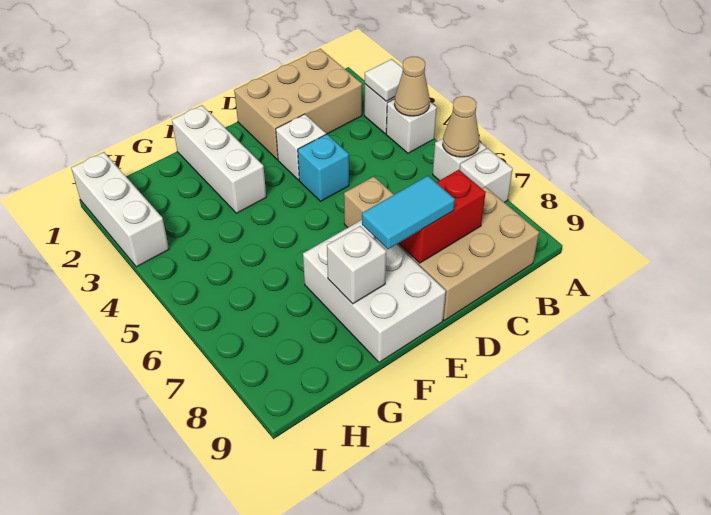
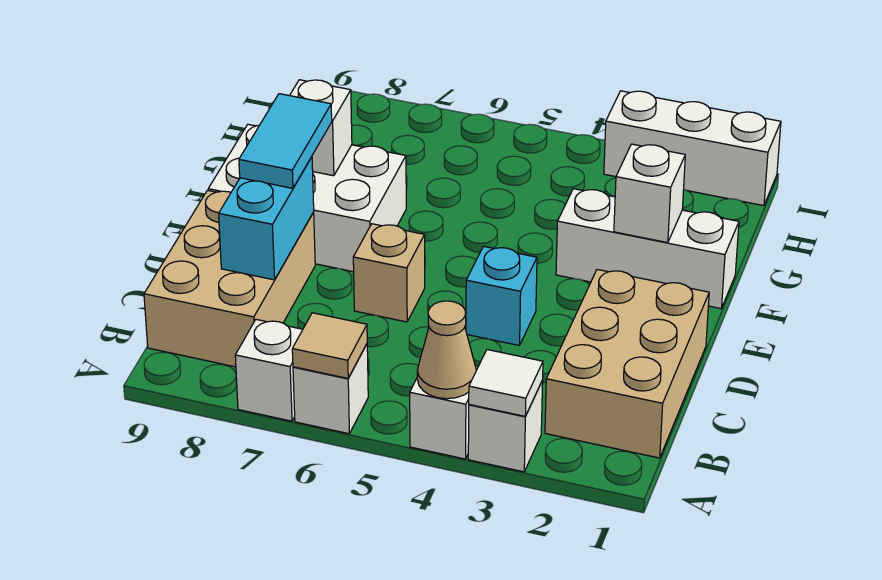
tan 1x1 cone [443,96,480,157] -> tan 1x1 tile [292,313,367,378]
red 1x2 brick [399,170,486,263] -> cyan 1x2 brick [219,157,314,280]
white 1x1 brick [276,114,326,180] -> white 1x1 brick moved to [614,144,685,243]

